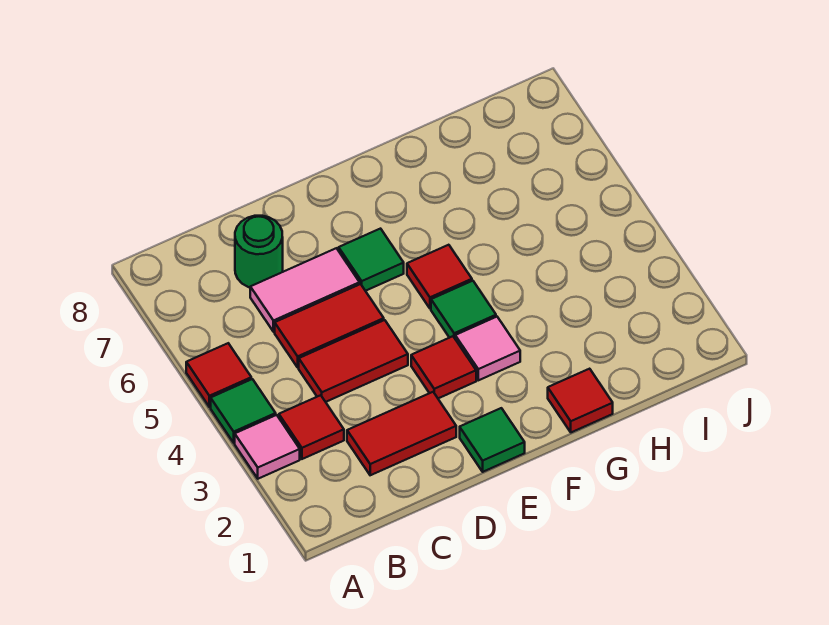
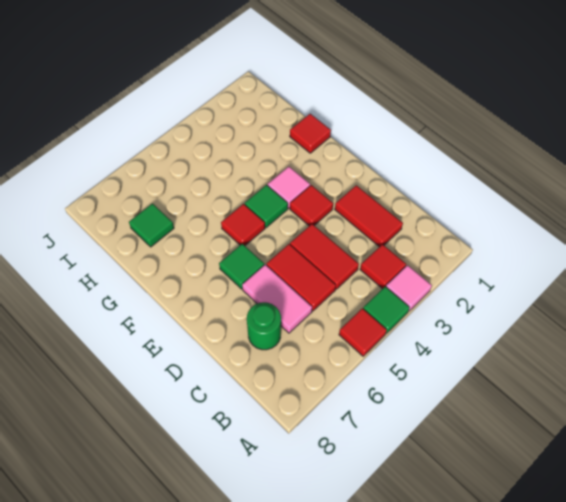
green 1x1 tile [460,408,525,472] -> green 1x1 tile moved to [129,204,174,247]

